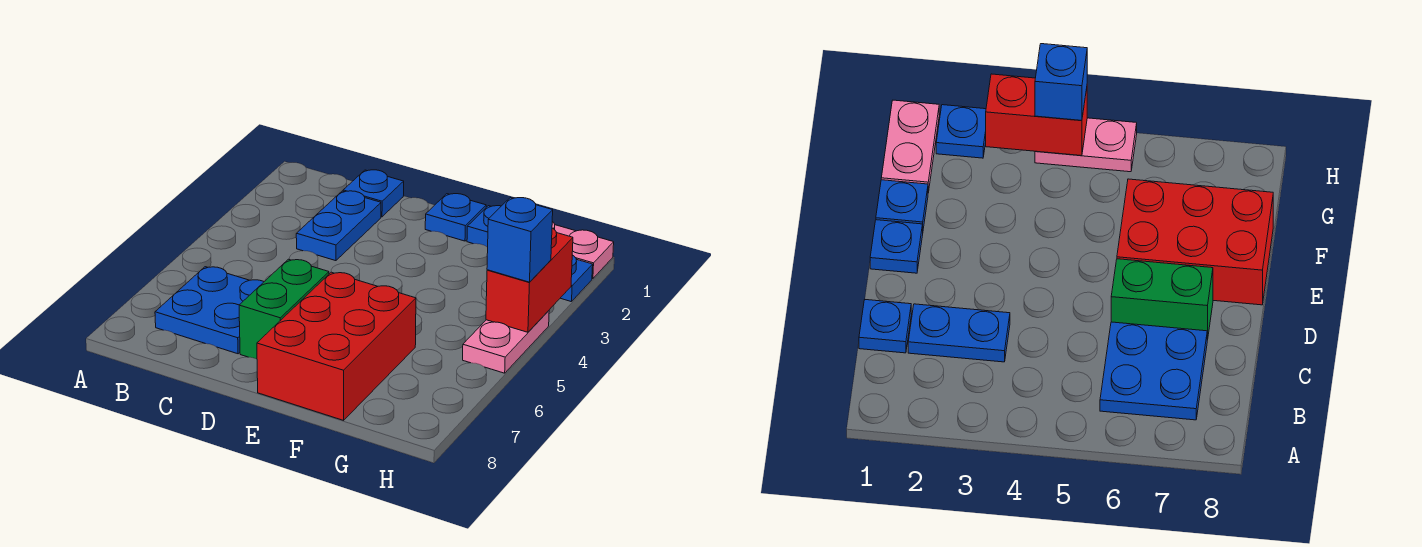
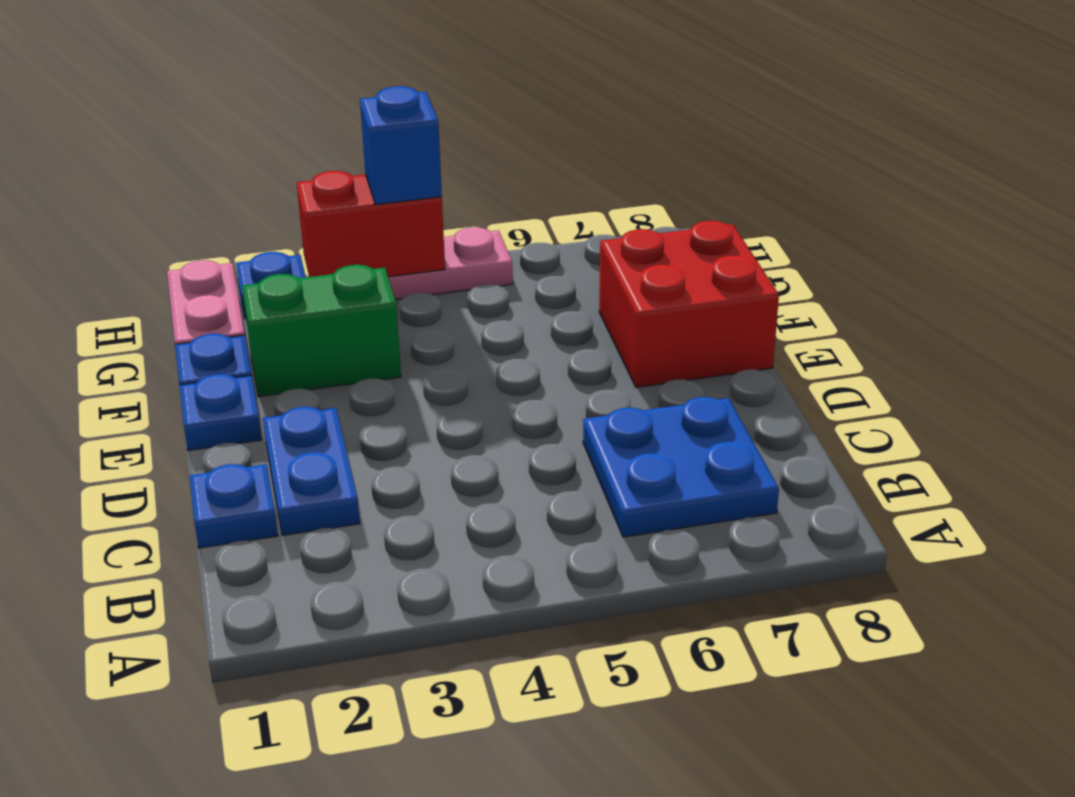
blue 1x2 plate [296,191,381,261] -> blue 1x2 plate turned to [263,407,360,536]
green 1x2 brick [239,259,329,359] -> green 1x2 brick moved to [242,265,401,397]
red 2x3 brick [257,272,416,420] -> red 2x2 brick [599,221,779,387]

